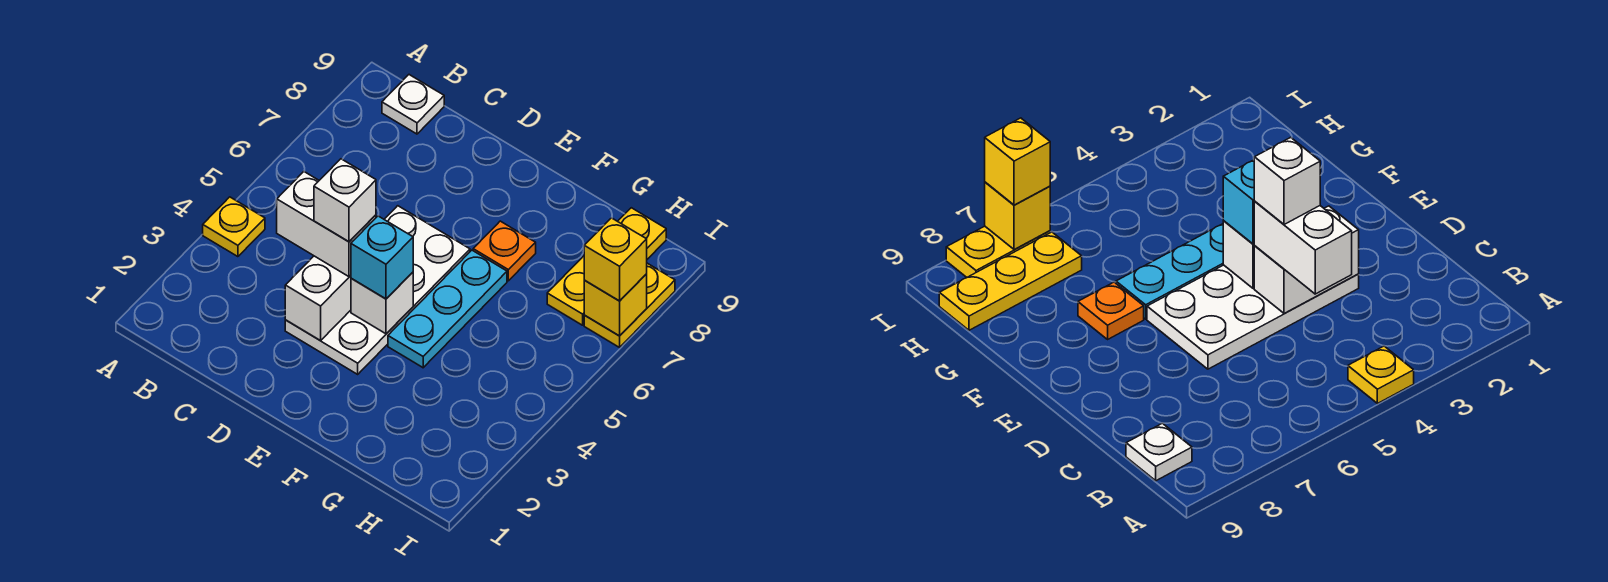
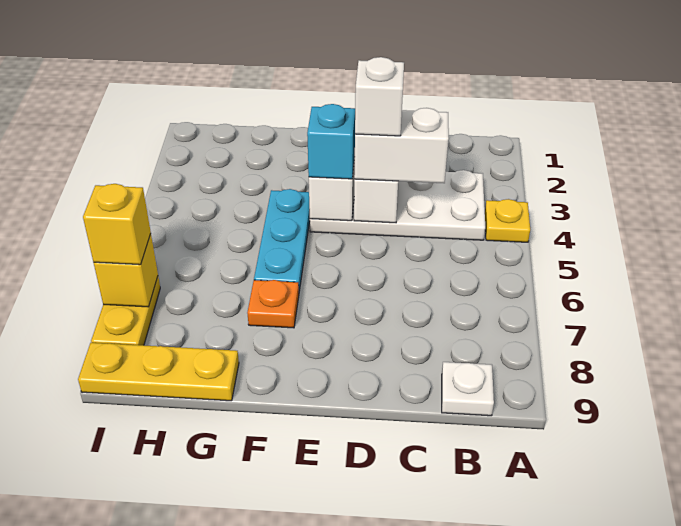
white 2x4 plate [285,206,470,374] -> white 2x4 plate turned to [310,170,485,240]
yellow 1x3 plate [547,208,666,325] -> yellow 1x3 plate turned to [78,343,239,401]

